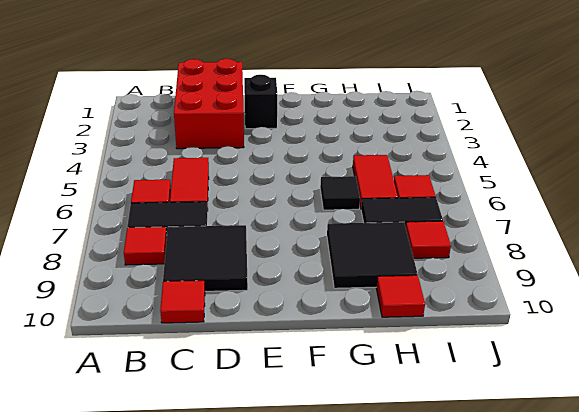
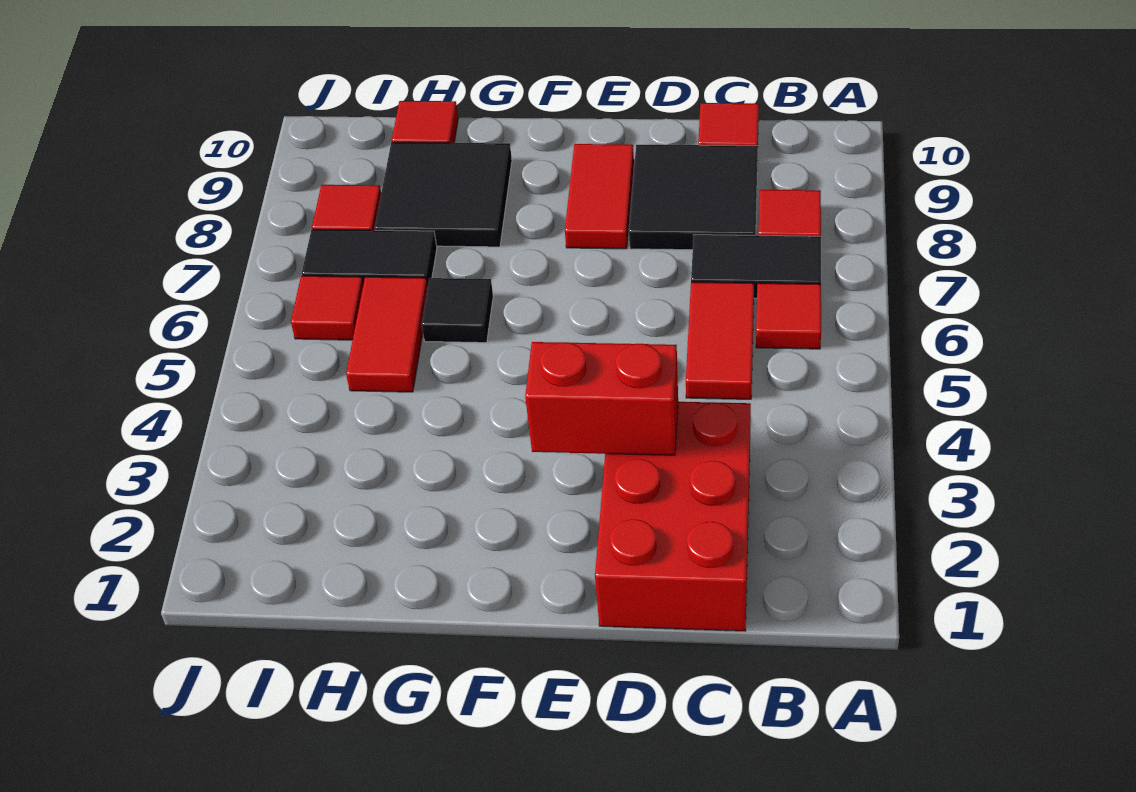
none -> red 1x2 brick [525,342,678,455]
black 1x1 brick [244,75,277,129] -> none
none -> red 1x2 tile [565,144,634,249]

